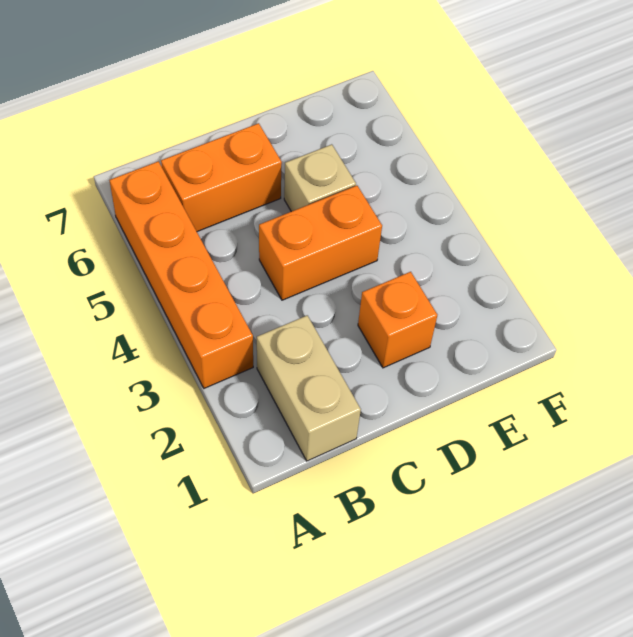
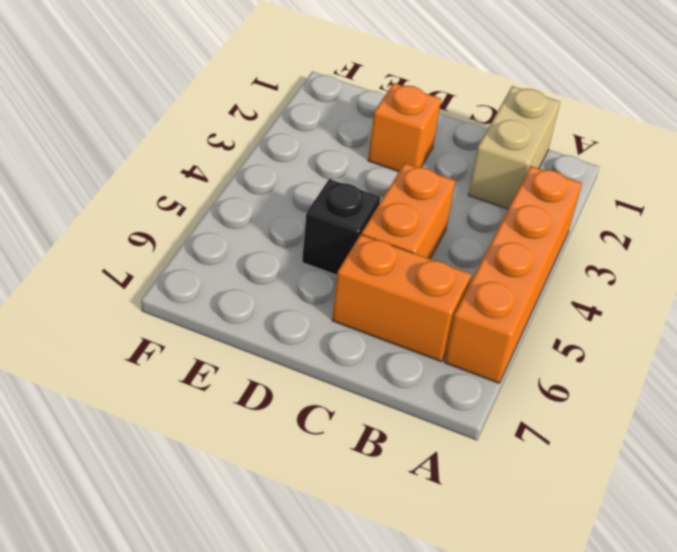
orange 1x2 brick [259,186,382,300] -> orange 1x2 brick turned to [361,163,455,259]
tan 1x1 brick [284,144,356,212] -> black 1x1 brick [302,179,380,275]

